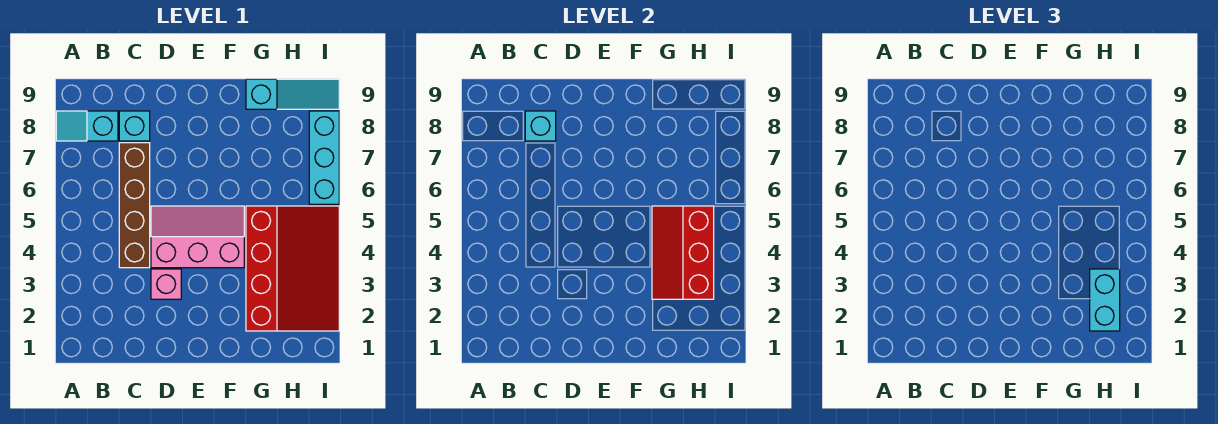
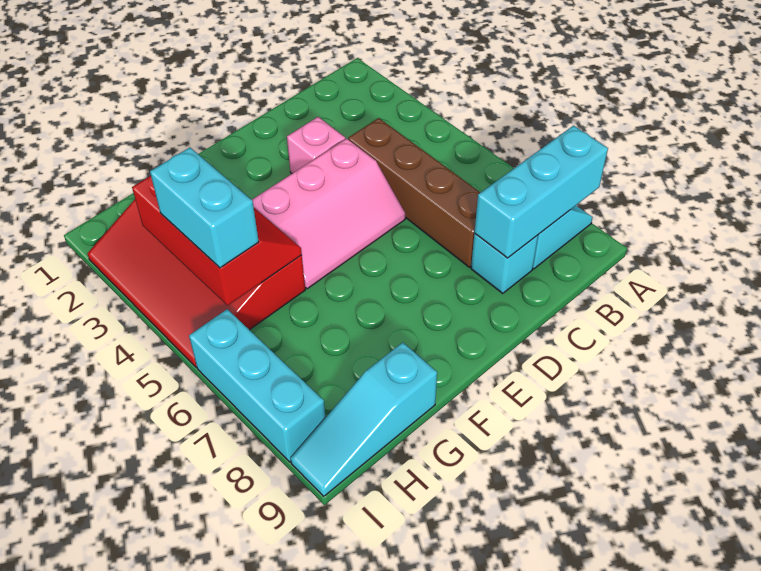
cyan 1x1 brick [525,111,556,141] -> cyan 1x3 brick [474,126,608,258]
cyan 1x2 brick [1090,269,1120,331] -> cyan 1x2 brick moved to [150,147,259,268]

